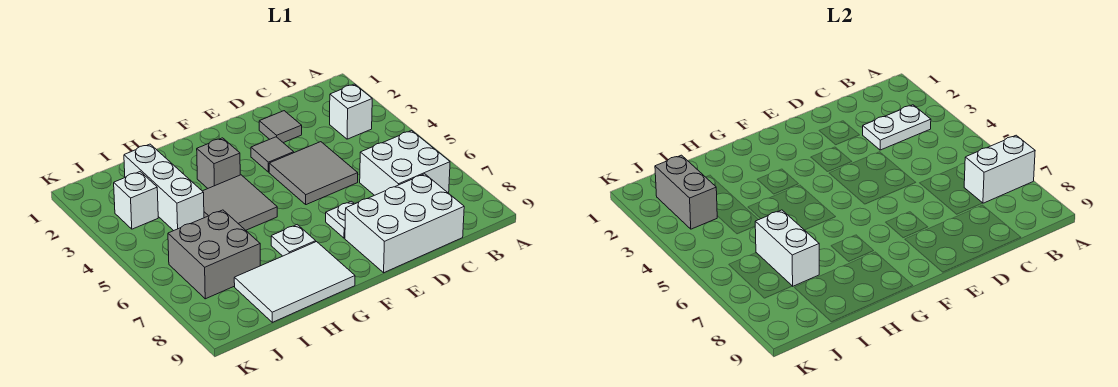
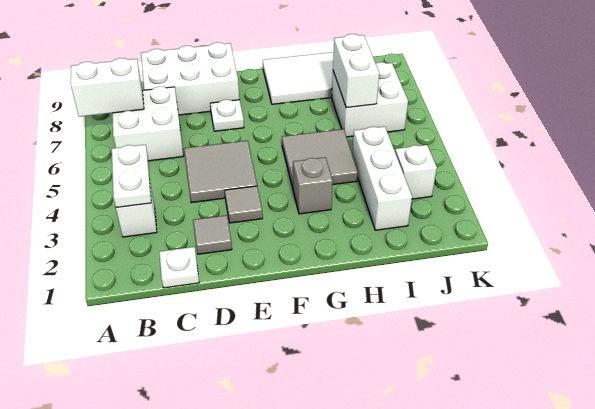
white 1x2 plate [863,105,931,150] -> white 1x2 plate turned to [112,145,151,207]
white 1x1 plate [271,225,316,256] -> white 1x1 plate moved to [159,247,199,288]
grey 2x2 brick [168,210,260,299] -> white 2x2 brick [332,62,408,137]
grey 1x2 brick [655,155,717,229] -> none

